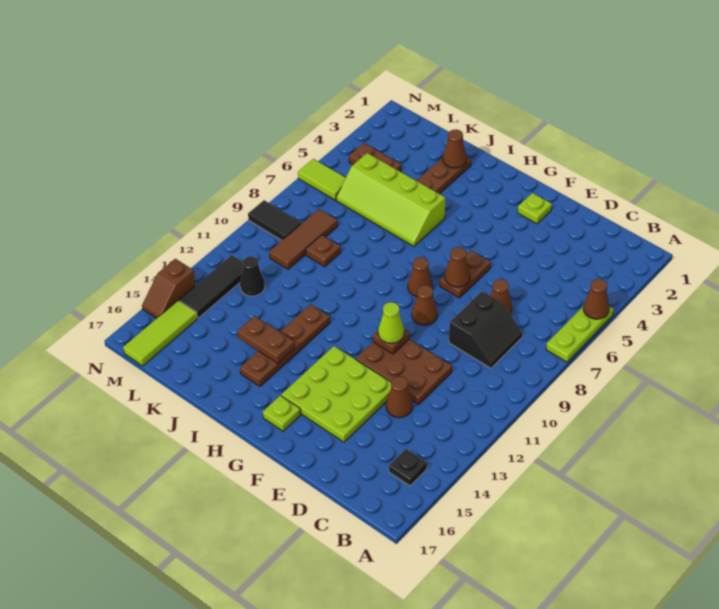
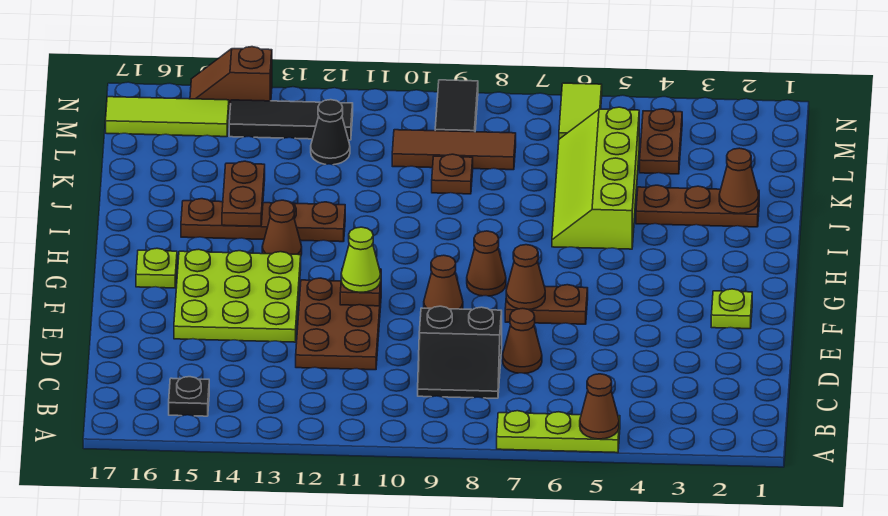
brown 1x1 cone [386,376,413,418] -> brown 1x1 cone moved to [262,200,302,255]

